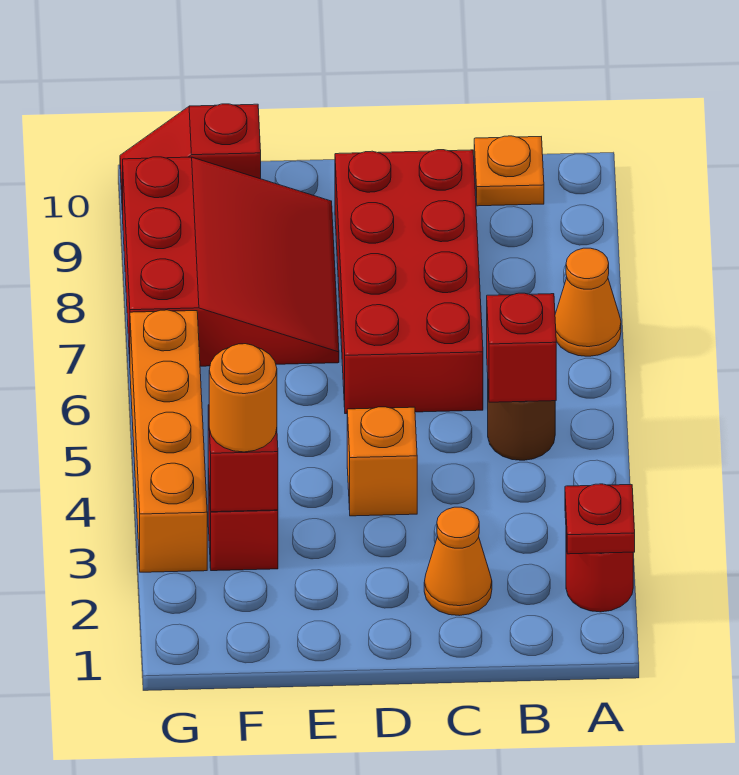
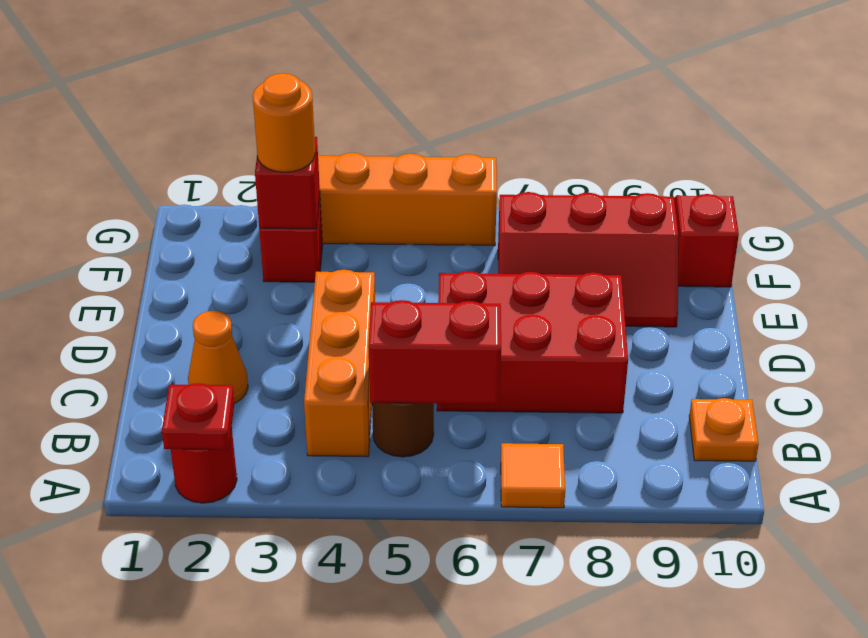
orange 1x1 cone [555,248,621,356] -> orange 1x1 tile [501,443,565,508]
red 1x1 brick [487,293,556,402] -> red 1x2 brick [368,300,501,404]
red 2x4 brick [335,150,483,414] -> red 2x3 brick [437,271,628,413]
orange 1x1 brick [347,407,417,516] -> orange 1x3 brick [304,270,375,457]
red 3x3 slope [123,157,339,366] -> red 2x3 slope [498,192,678,327]

